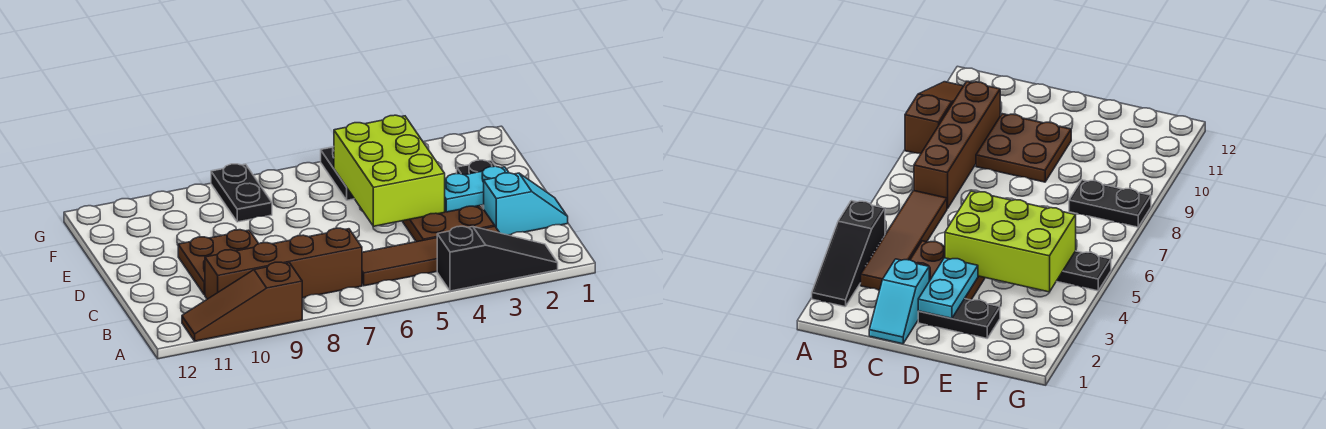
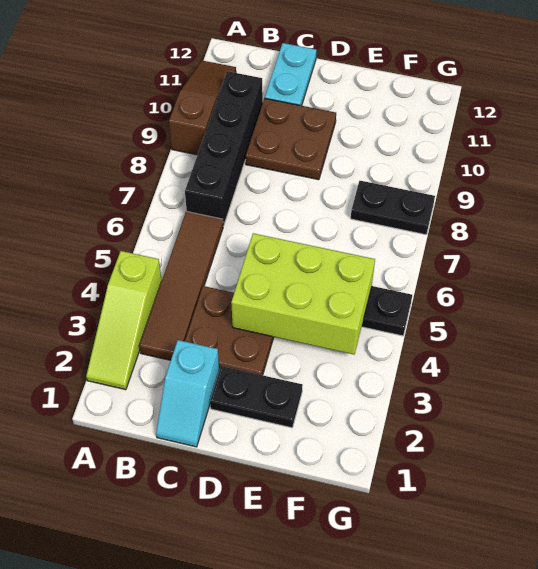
black 1x3 slope [437,226,558,291] -> lime 1x3 slope [86,251,162,390]
brown 1x4 brick [205,228,362,299] -> black 1x4 brick [185,71,263,226]
cyan 1x2 plate [445,166,509,212] -> cyan 1x2 plate moved to [265,43,316,106]

